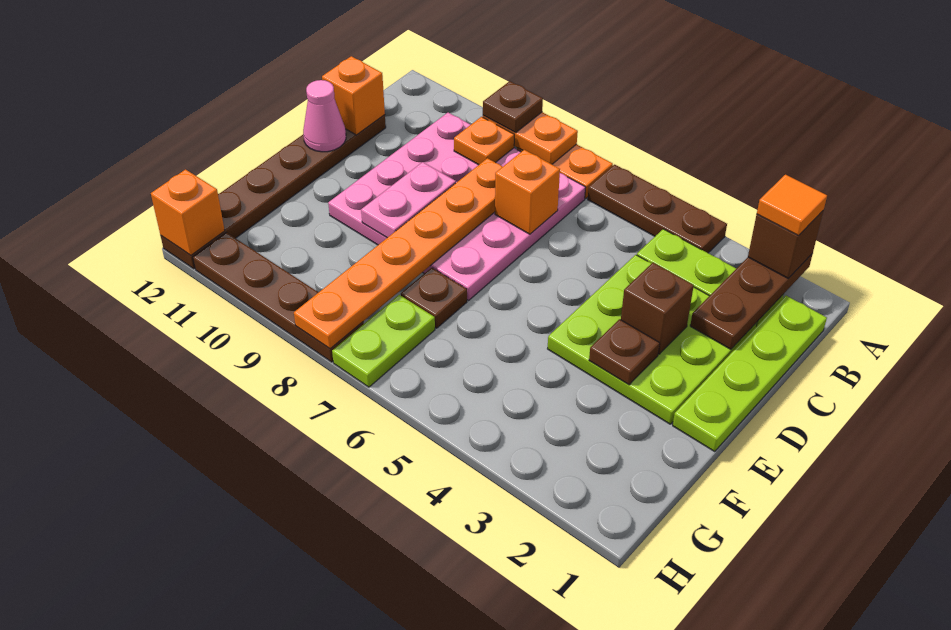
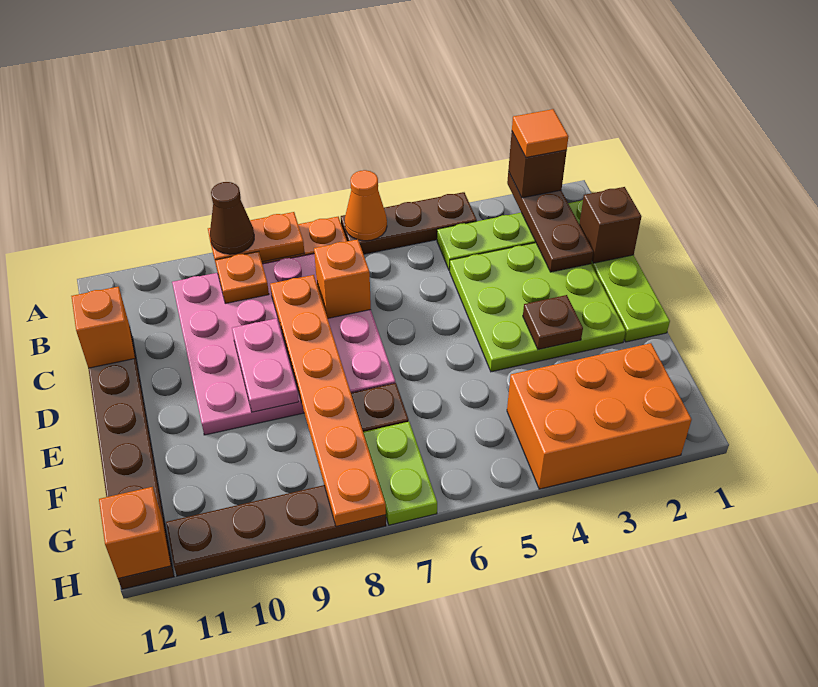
none -> orange 1x1 cone [345,170,387,241]
brown 1x1 plate [483,81,543,132] -> brown 1x1 cone [210,182,254,254]
brown 1x1 brick [621,263,694,354] -> brown 1x1 brick moved to [579,187,642,263]
pink 1x1 cone [303,80,346,152] -> none
none -> orange 2x3 brick [507,343,692,489]

